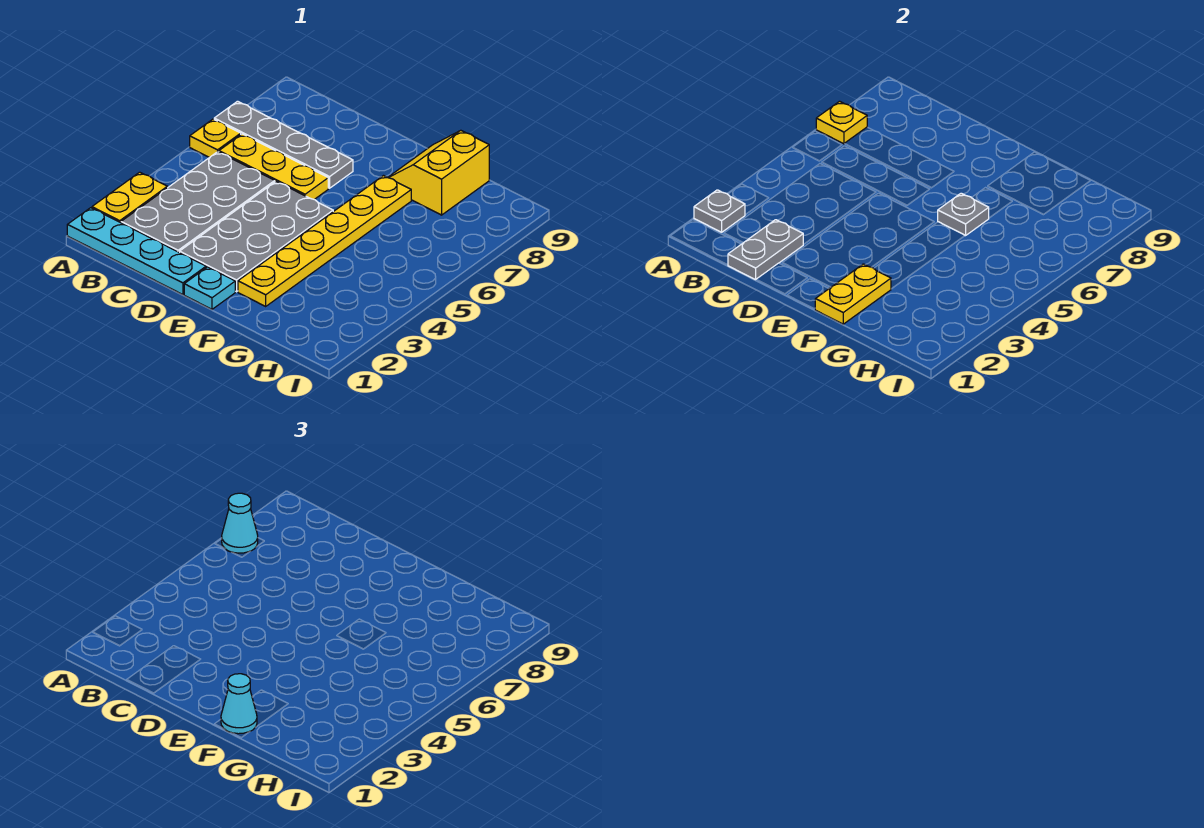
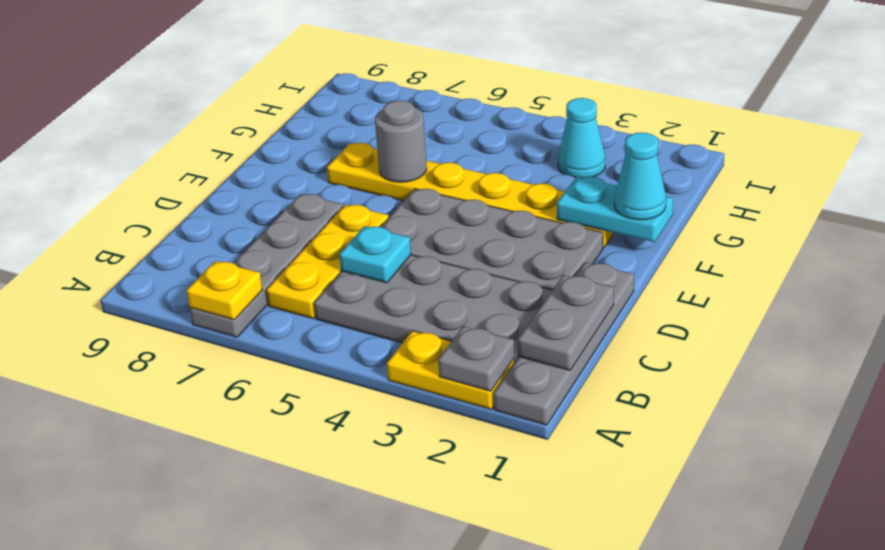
cyan 1x4 plate [67,208,206,295] -> grey 1x4 plate [494,262,634,425]
yellow 1x1 plate [190,119,241,158] -> none
cyan 1x1 cone [222,493,258,553] -> cyan 1x1 cone moved to [558,98,605,178]
grey 1x2 plate [728,220,803,280] -> grey 1x2 plate turned to [518,275,614,370]
cyan 1x1 plate [184,267,235,309] -> cyan 1x1 plate moved to [339,226,411,283]
yellow 1x2 plate [815,264,891,324] -> cyan 1x2 plate [557,177,673,242]
grey 1x1 plate [938,193,989,236] -> grey 1x1 round brick [375,101,427,182]
yellow 2x2 slope [388,130,489,215] -> none

